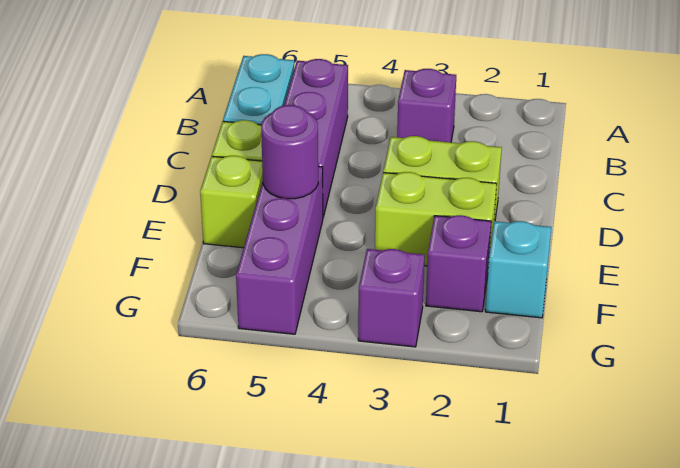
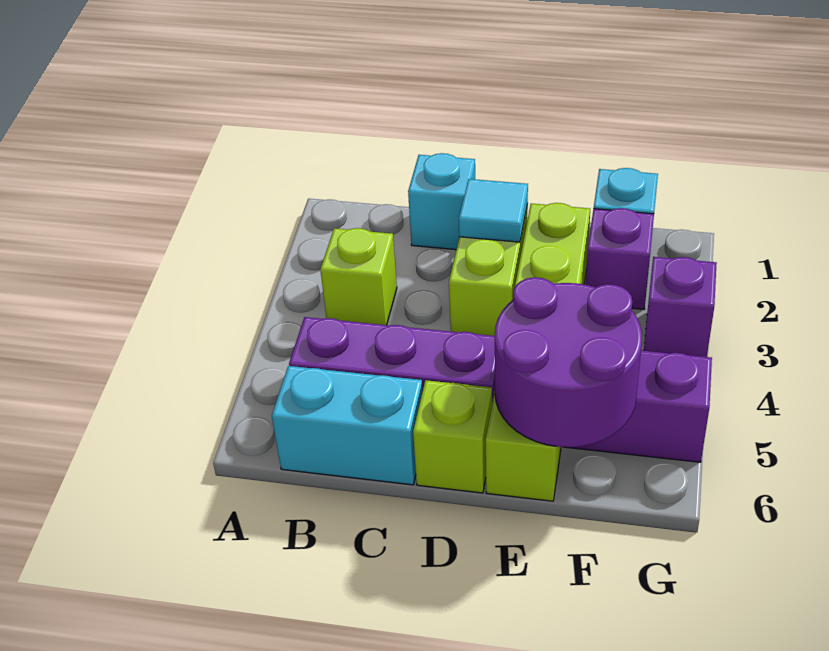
purple 1x1 brick [397,69,456,142] -> lime 1x1 brick [320,228,397,325]
none -> cyan 1x1 brick [408,153,475,250]
none -> cyan 1x1 tile [459,179,528,242]
purple 1x1 round brick [261,105,318,199] -> purple 2x2 round brick [495,277,642,447]

